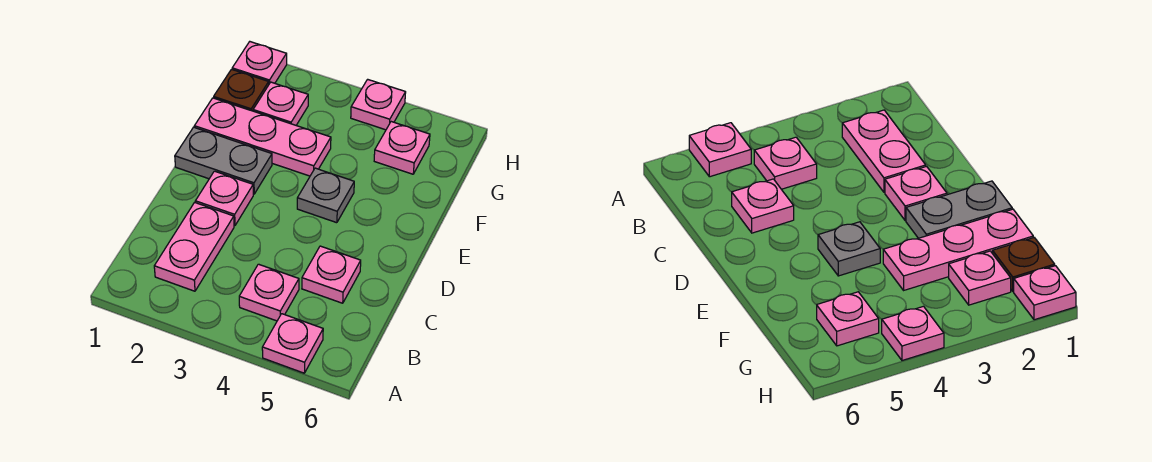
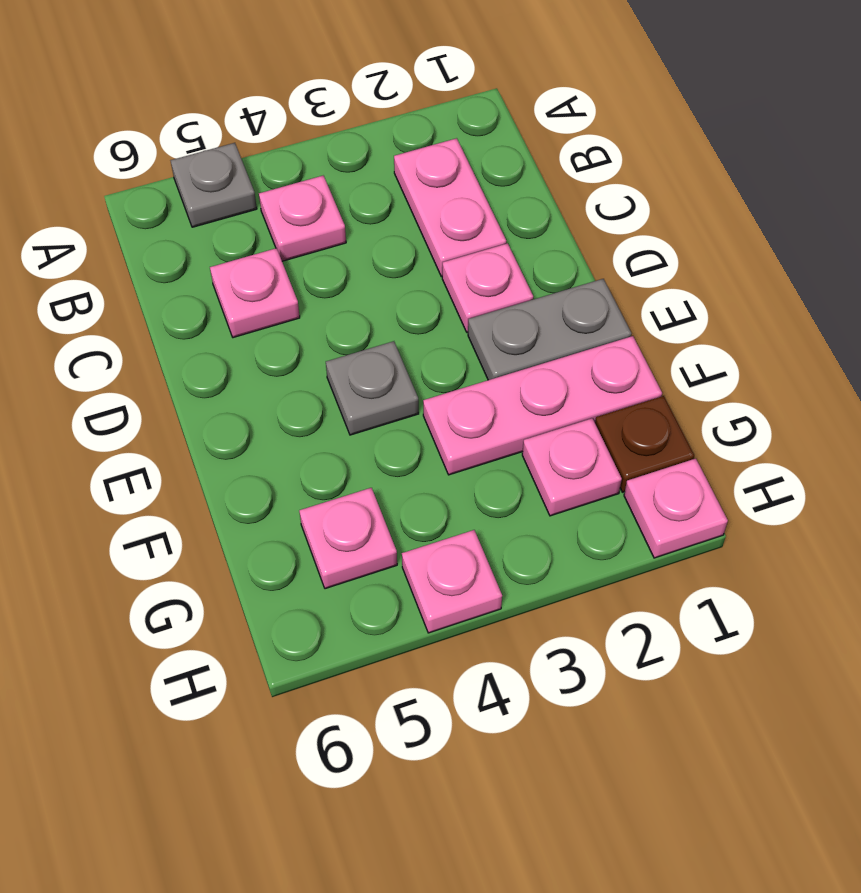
pink 1x1 plate [262,314,323,373] -> grey 1x1 plate [171,143,257,227]

